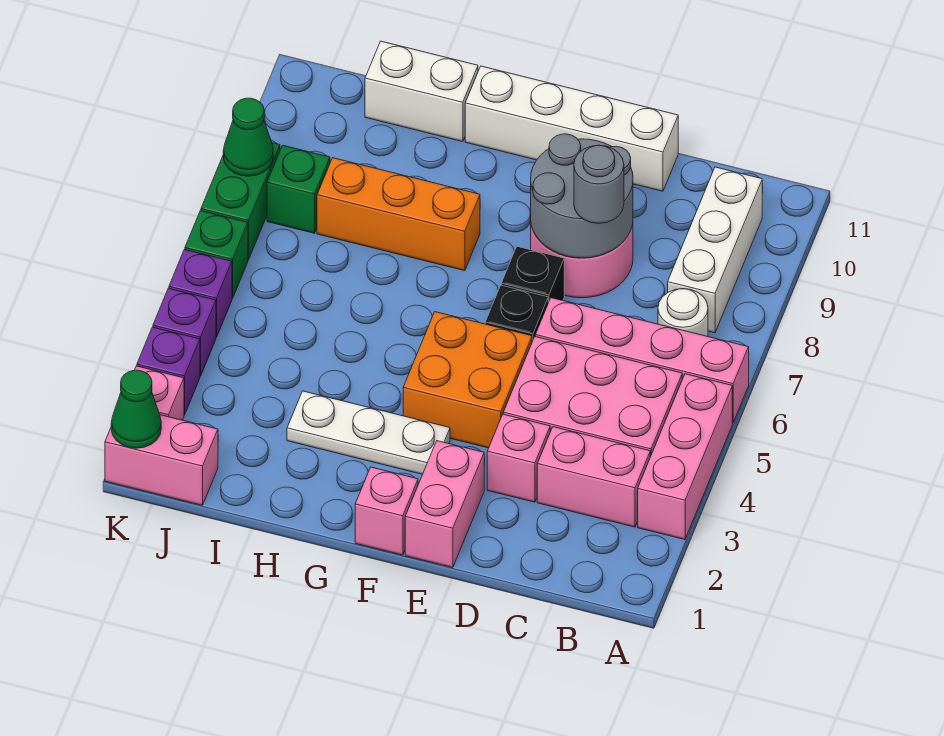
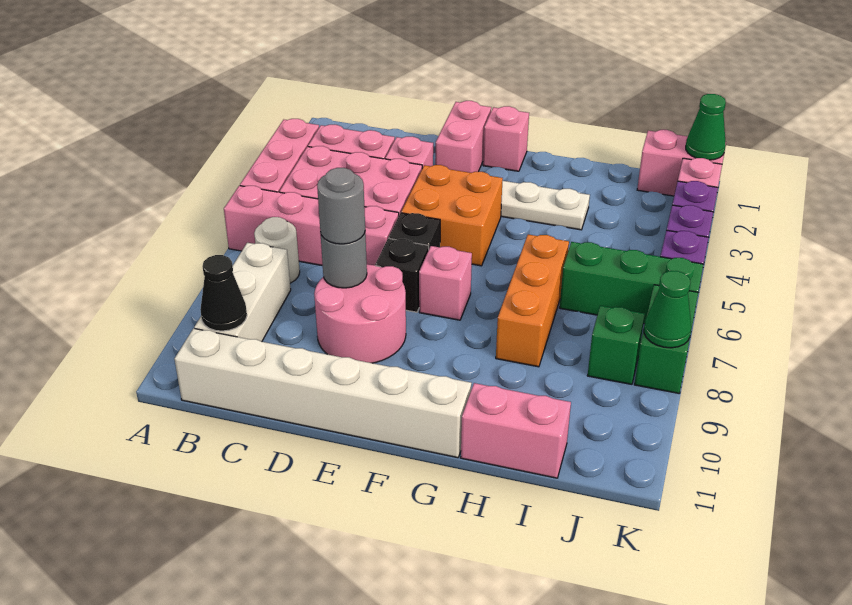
none -> black 1x1 cone [200,255,247,331]
grey 2x2 round brick [531,134,633,258] -> grey 1x1 round brick [320,232,367,288]
white 1x4 brick [465,66,678,191] -> white 1x6 brick [175,328,472,458]
none -> pink 1x1 brick [419,246,472,320]
orange 1x3 brick [317,158,480,271] -> orange 1x3 brick turned to [496,234,569,367]
white 1x2 brick [365,41,478,142] -> pink 1x2 brick [461,383,571,478]
green 1x1 brick [185,211,248,299] -> green 1x3 brick [560,242,704,324]

